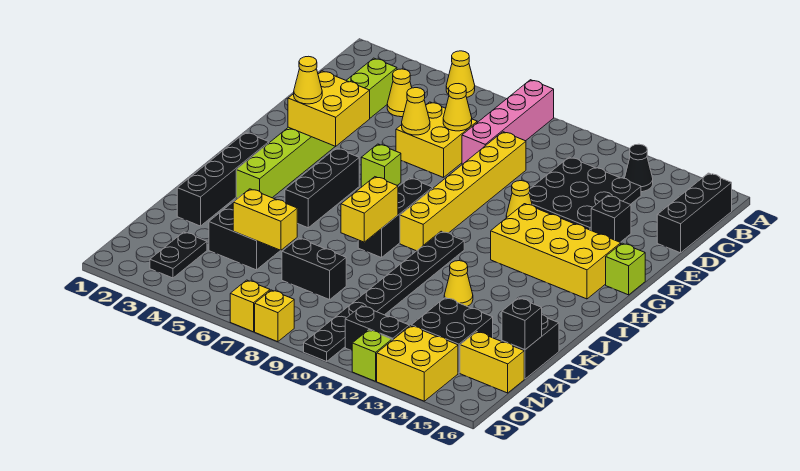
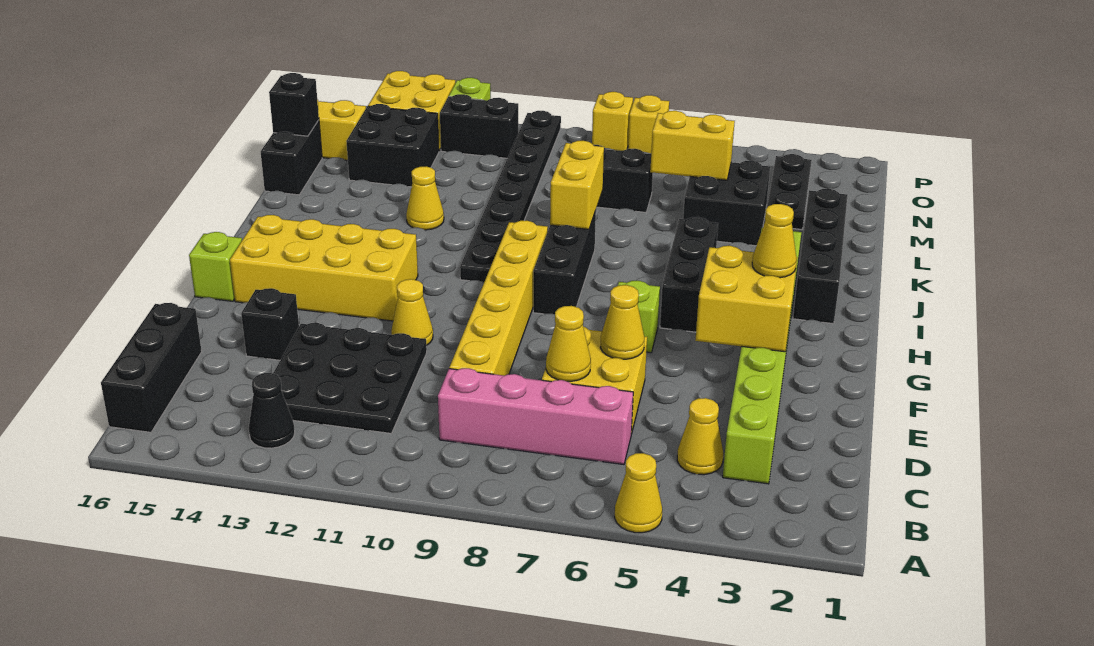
pink 1x4 brick [462,80,554,164] -> pink 1x4 brick turned to [438,368,633,465]
black 1x2 plate [150,232,207,278] -> black 1x3 plate [767,154,812,230]

